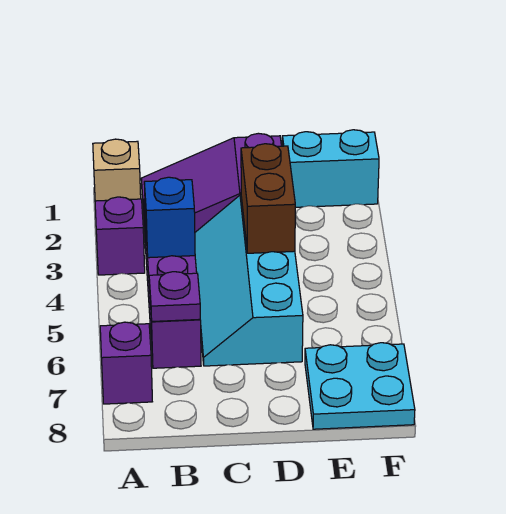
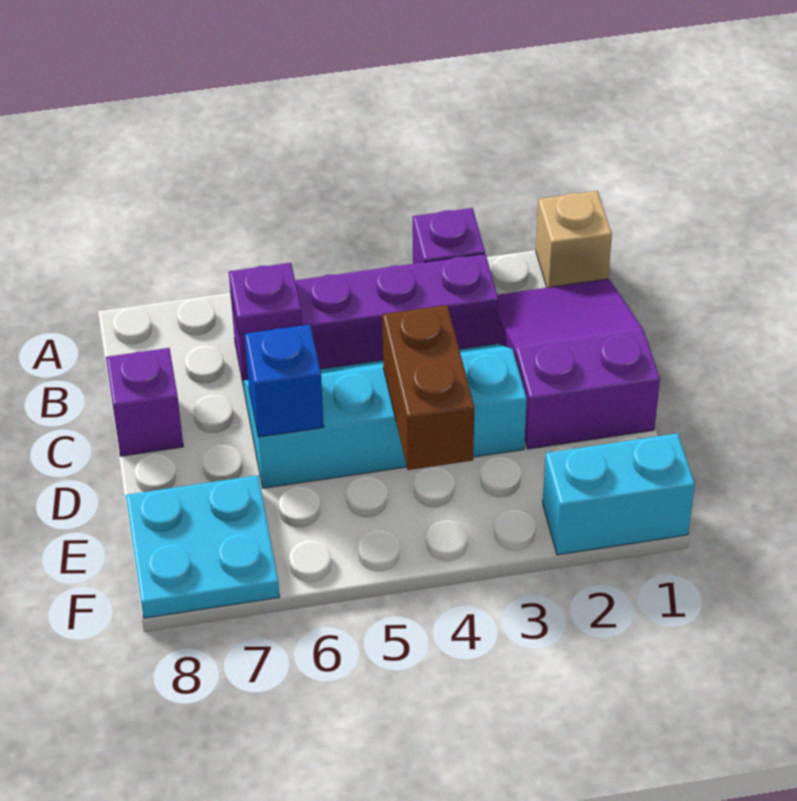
purple 1x1 brick [100,322,152,404] -> purple 1x1 brick moved to [106,348,183,456]
blue 1x1 brick [144,177,195,258] -> blue 1x1 brick moved to [244,325,324,437]
brown 1x2 brick [241,144,295,253] -> brown 1x2 brick turned to [382,305,474,470]
cyan 1x2 brick [282,130,379,207] -> cyan 1x2 brick turned to [543,433,695,555]

